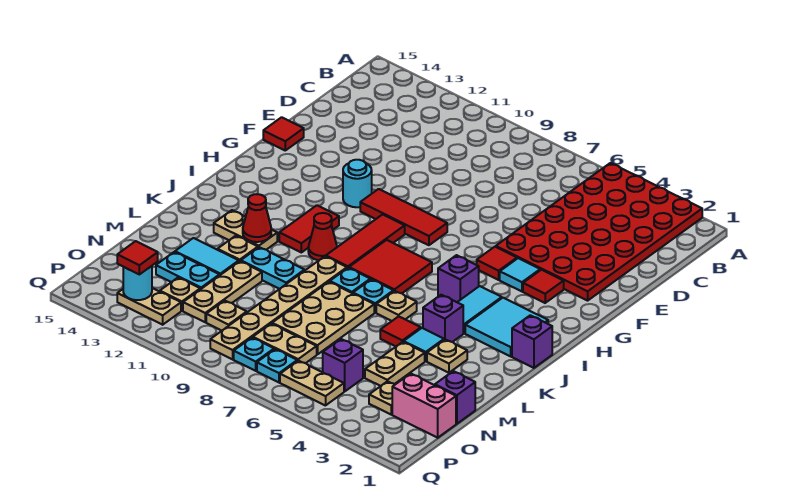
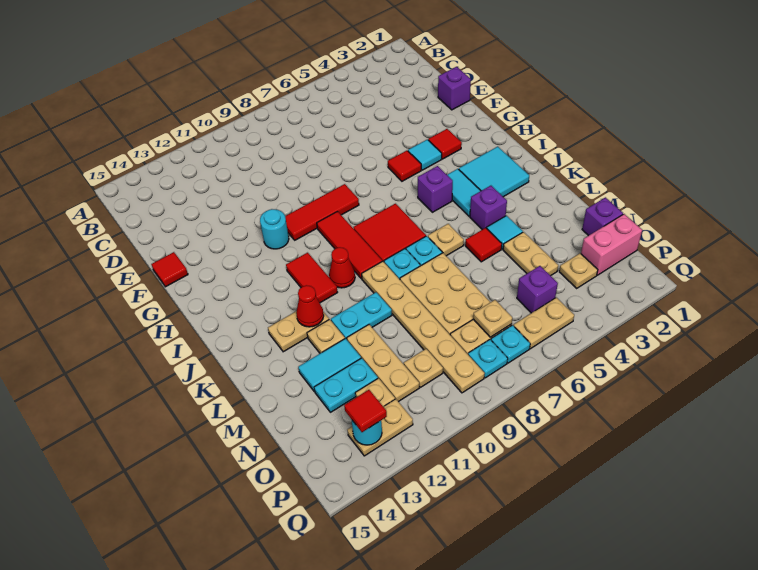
red 4x6 plate [496,163,702,301] -> none
purple 1x1 brick [512,315,552,368] -> purple 1x1 brick moved to [438,67,471,110]
tan 1x1 plate [427,340,467,373] -> tan 1x1 plate moved to [473,300,512,337]

